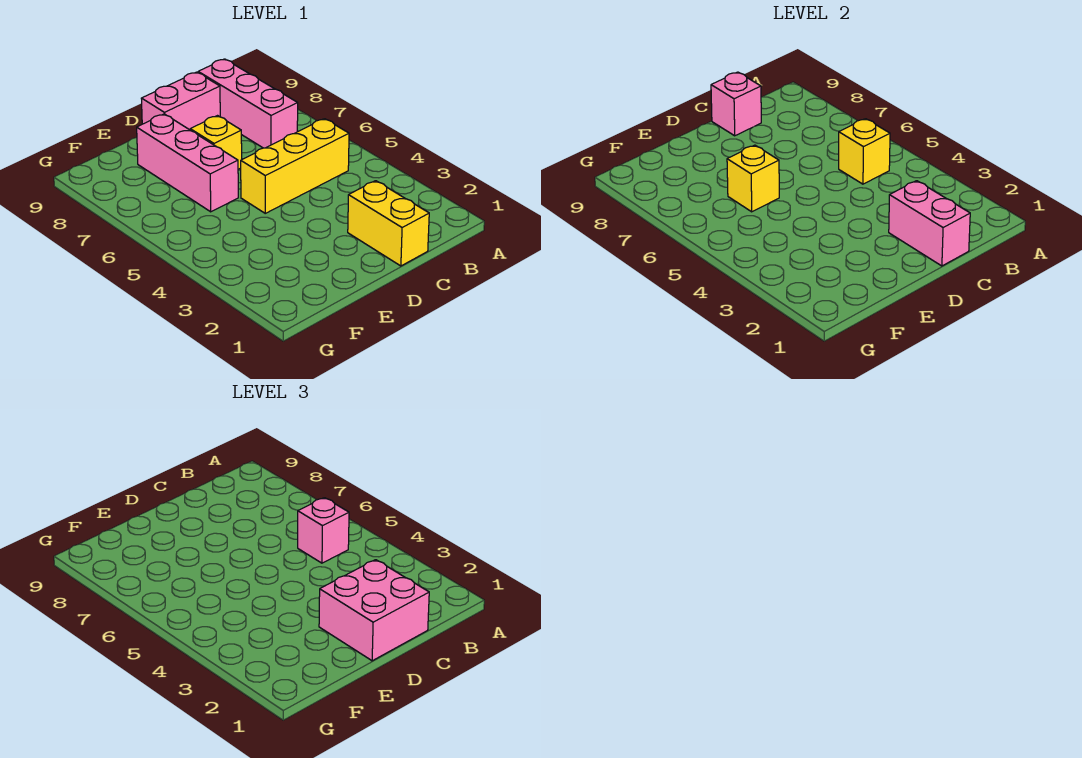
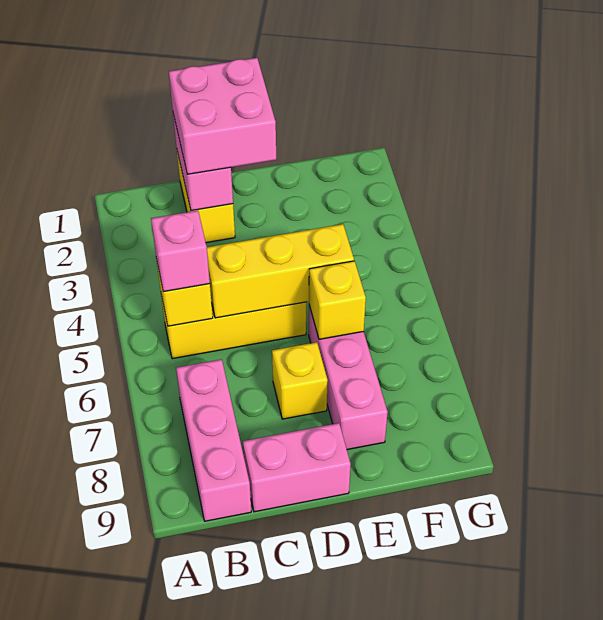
none -> yellow 1x3 brick [207,224,354,318]
pink 1x1 brick [711,72,761,136] -> none

